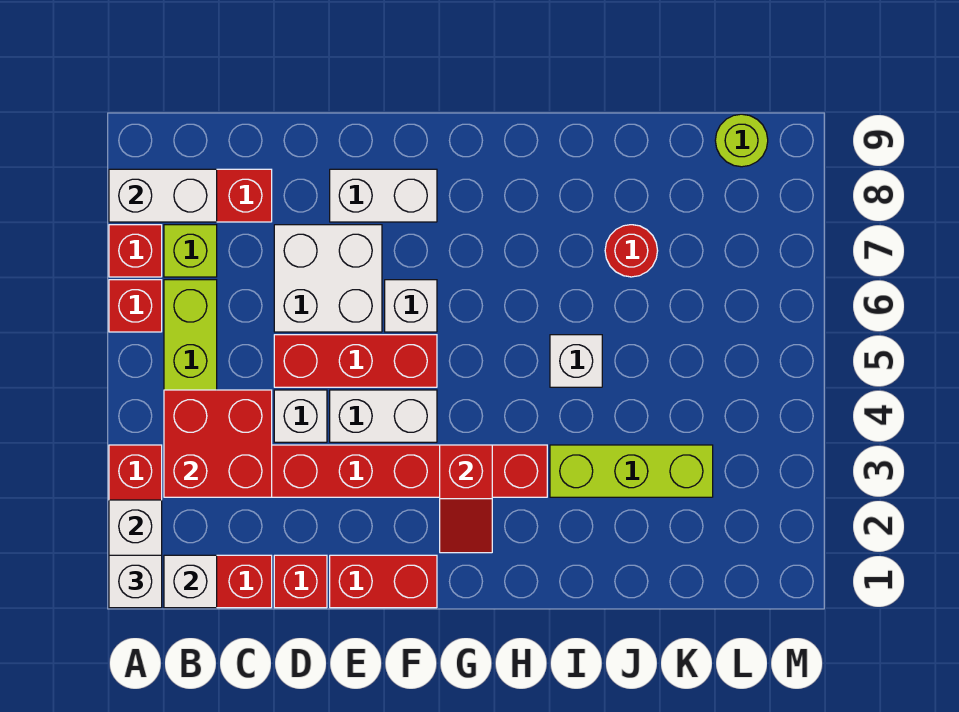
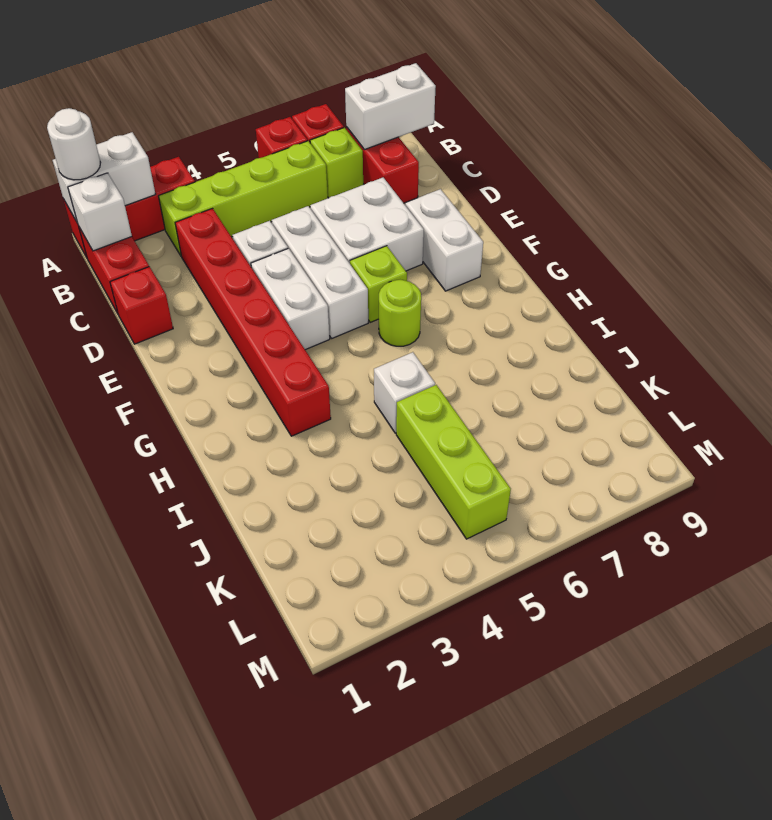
white 1x1 brick [109,555,162,608] -> white 1x1 round brick [47,108,101,180]
white 1x2 brick [109,169,217,222] -> white 1x2 brick turned to [345,63,436,150]
red 2x2 brick [164,390,272,497] -> none
red 1x3 brick [274,335,437,387] -> white 1x3 brick [272,206,368,338]
red 1x2 brick [330,555,437,608] -> none
white 1x1 brick [385,280,437,332] -> lime 1x1 brick [350,246,407,322]
red 1x2 slope [440,445,492,553] -> none
lime 1x3 brick [550,445,713,497] -> lime 1x3 brick moved to [396,385,511,539]
red 1x1 round brick [605,225,658,277] -> none
lime 1x1 round brick [715,114,768,167] -> lime 1x1 round brick moved to [379,280,421,346]

